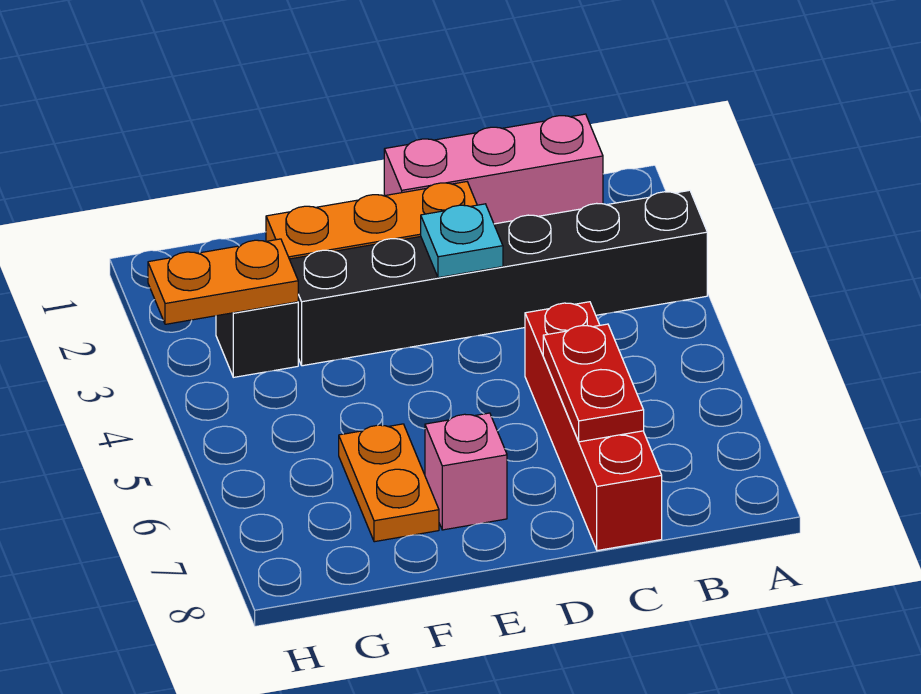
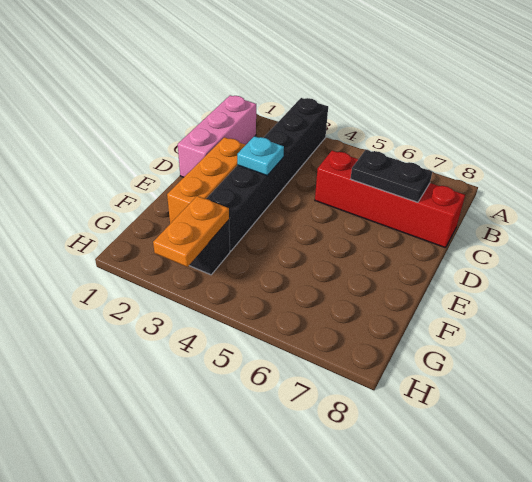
red 1x2 plate [543,324,644,442] -> black 1x2 plate [351,150,432,202]
pink 1x1 brick [425,413,507,530] -> none
orange 1x2 plate [339,424,439,542] -> none

